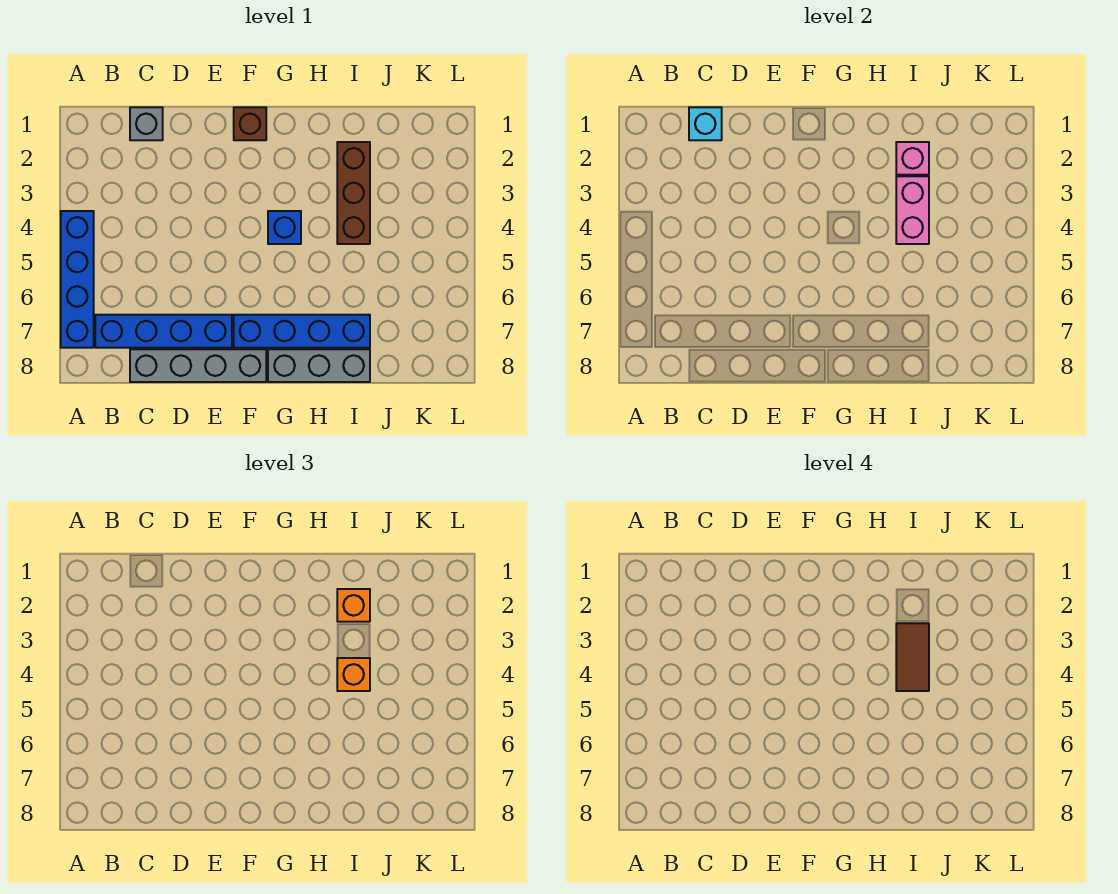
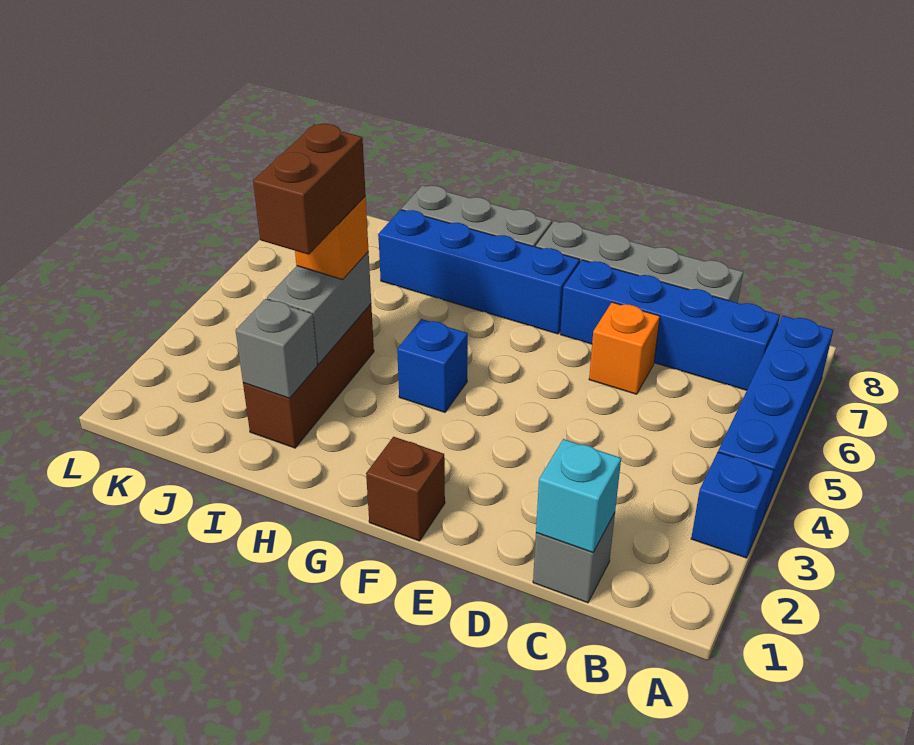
none -> blue 1x1 brick [691,452,774,558]
pink 1x1 brick [896,142,929,175] -> grey 1x1 brick [236,299,317,398]
orange 1x1 brick [337,589,370,622] -> orange 1x1 brick moved to [589,302,660,394]
pink 1x2 brick [896,176,929,244] -> grey 1x2 brick [267,252,371,364]
brown 1x2 tile [896,623,929,691] -> brown 1x2 brick [253,124,366,255]

